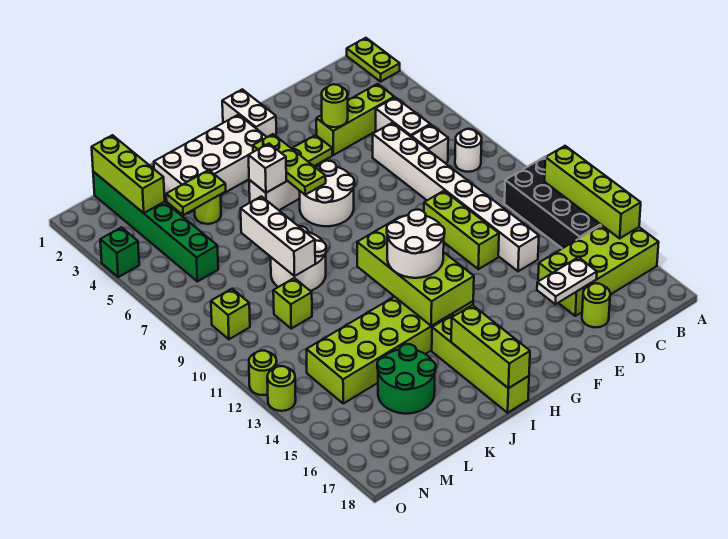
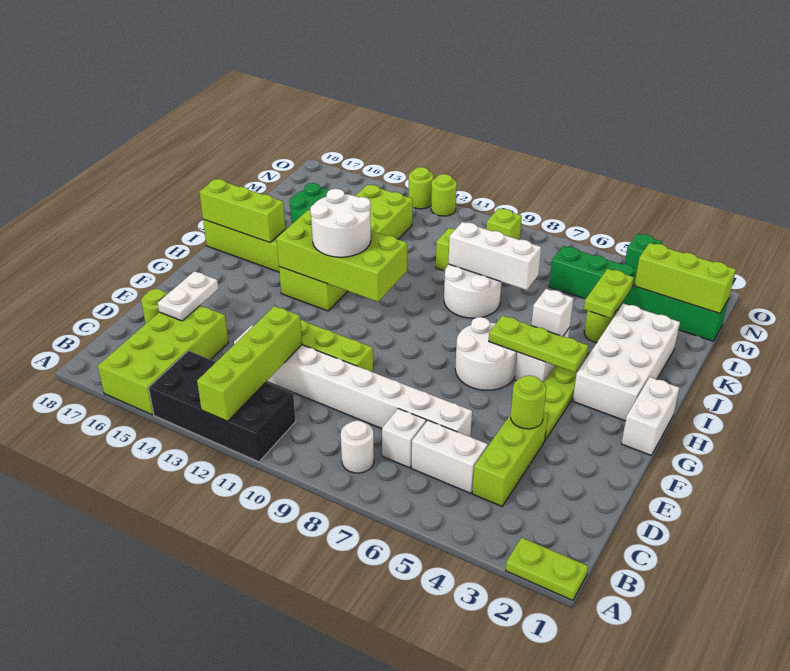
lime 1x4 brick [545,146,641,238] -> lime 1x4 brick turned to [197,306,302,421]
white 1x2 brick [222,89,276,137] -> white 1x2 brick turned to [621,377,680,455]

